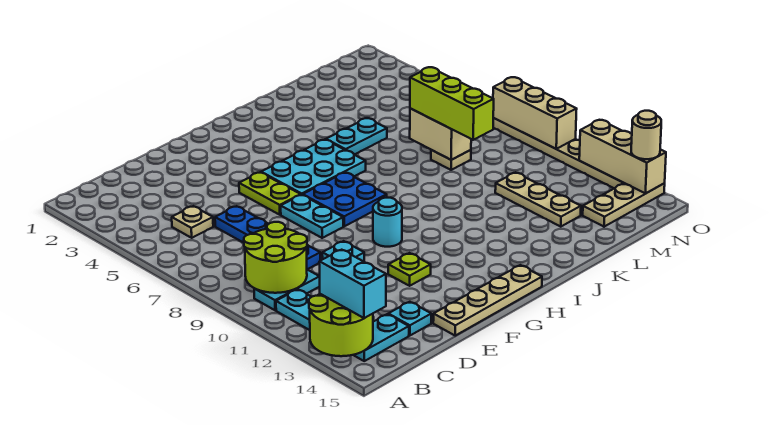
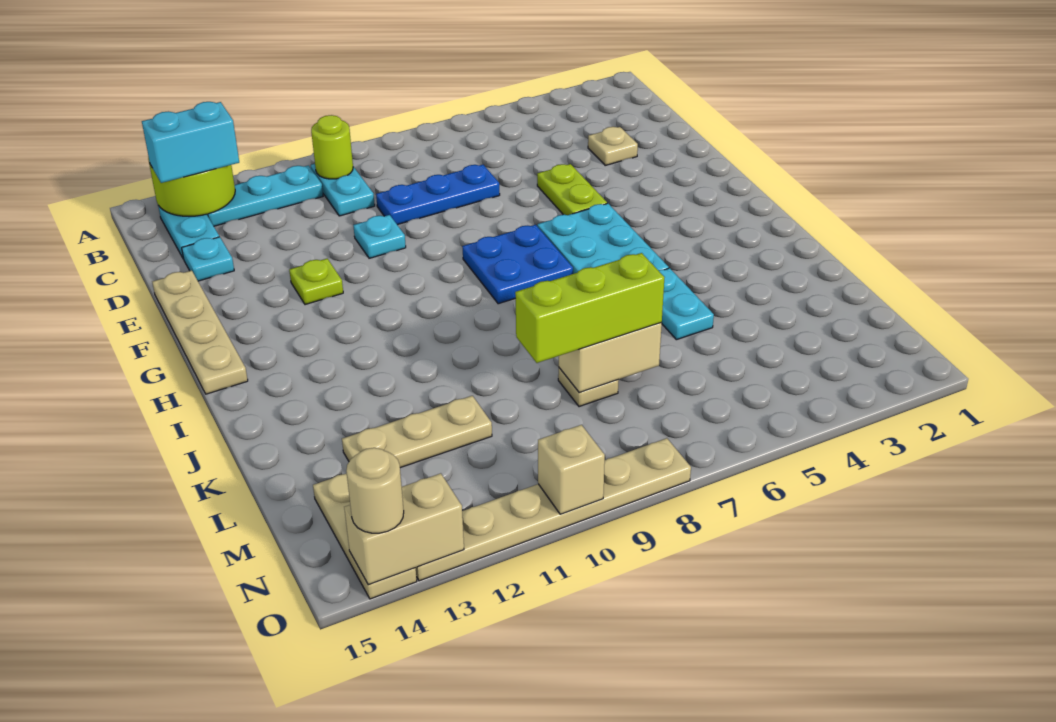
lime 2x2 round brick [244,222,307,293] -> lime 1x1 round brick [311,115,353,179]
tan 1x1 plate [172,206,213,238] -> tan 1x1 plate moved to [588,127,638,165]
blue 1x4 plate [215,206,320,269] -> blue 1x3 plate [376,165,500,225]
lime 1x2 plate [239,173,301,215] -> lime 1x2 plate turned to [537,164,607,215]
cyan 1x2 plate [281,195,343,238] -> none
cyan 1x1 round brick [373,198,402,247] -> none
tan 1x3 brick [493,77,577,149] -> tan 1x1 brick [538,425,605,514]
tan 1x3 brick [579,120,666,193] -> tan 1x2 brick [344,473,464,585]

